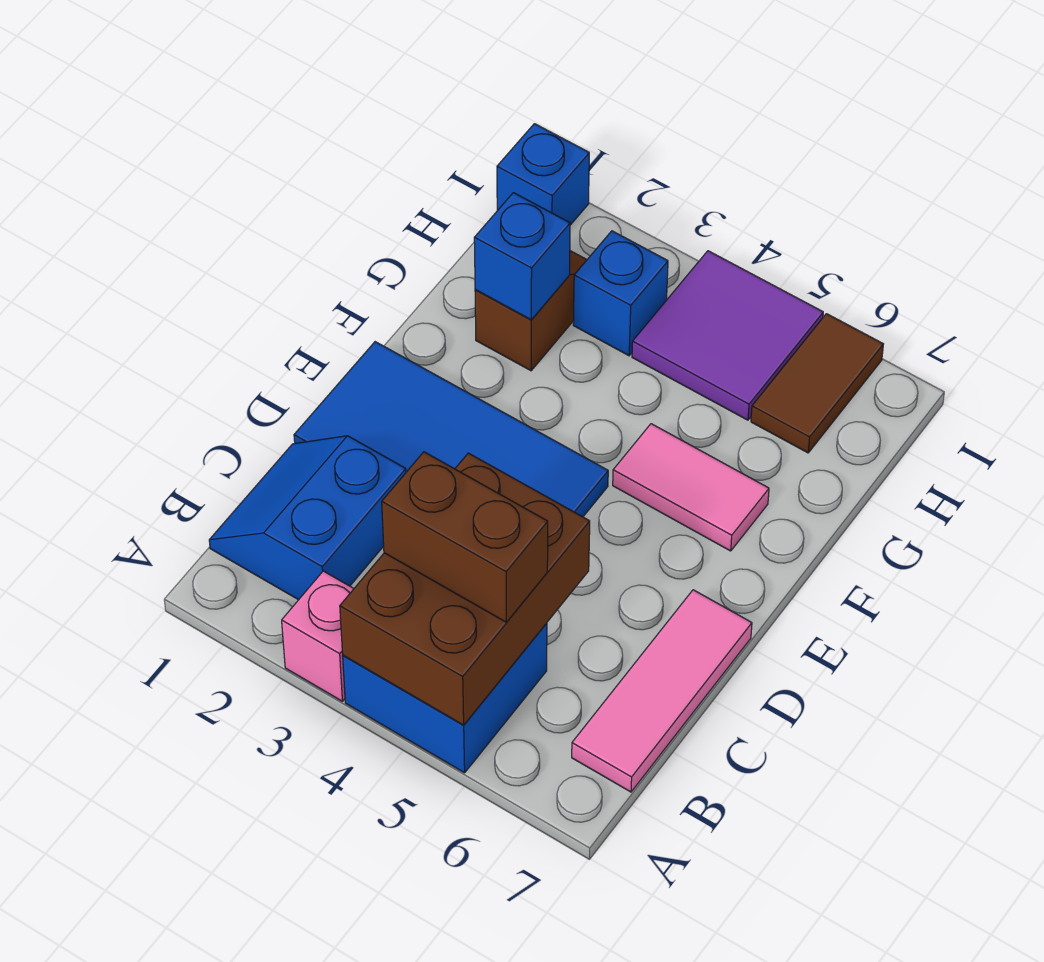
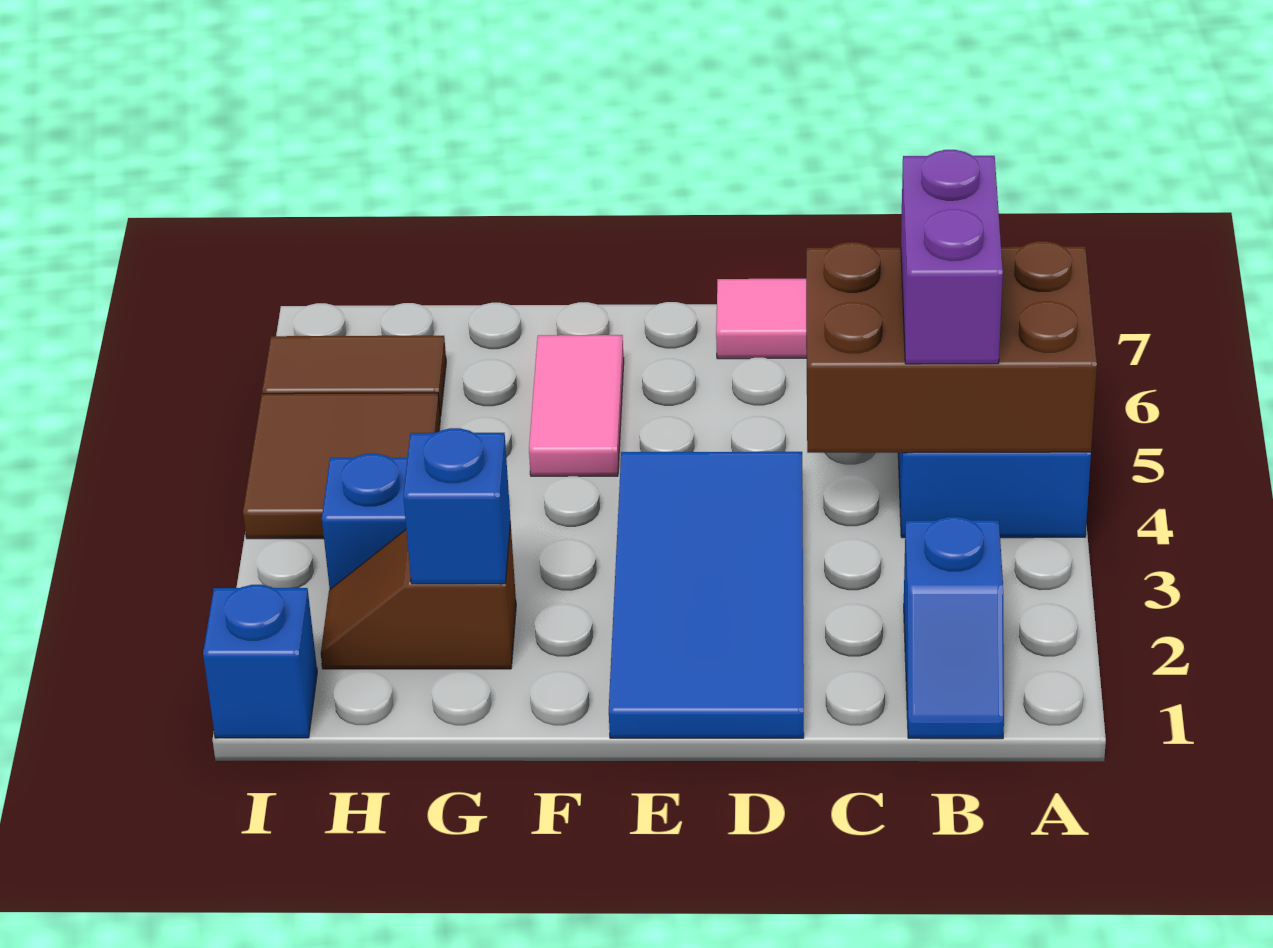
pink 1x1 brick [282,571,354,701] -> none
blue 2x2 slope [209,436,406,600] -> blue 1x2 slope [904,517,1004,739]
brown 1x2 brick [382,452,548,622] -> purple 1x2 brick [901,150,1003,364]
purple 2x2 tile [632,251,823,420] -> brown 2x2 tile [243,393,440,539]

